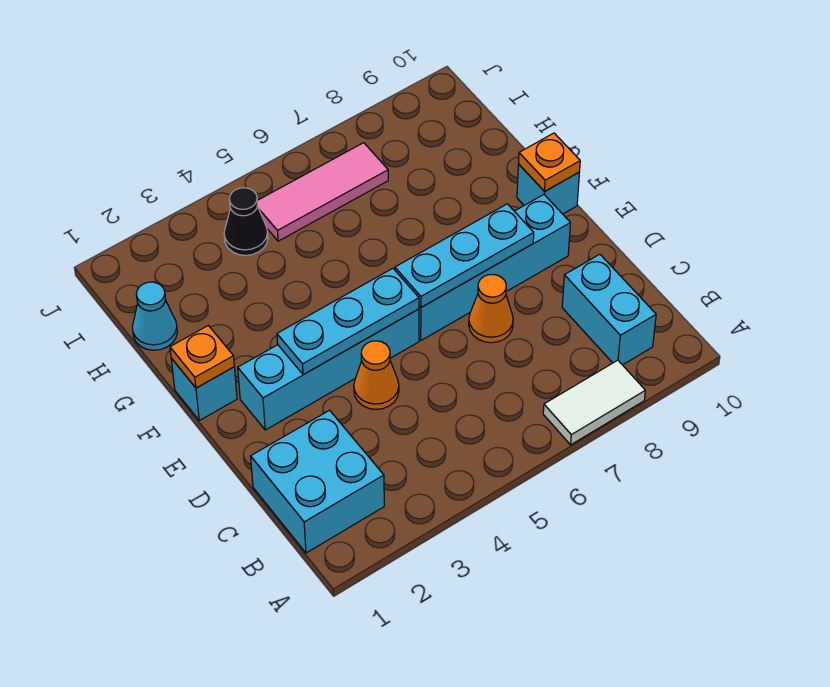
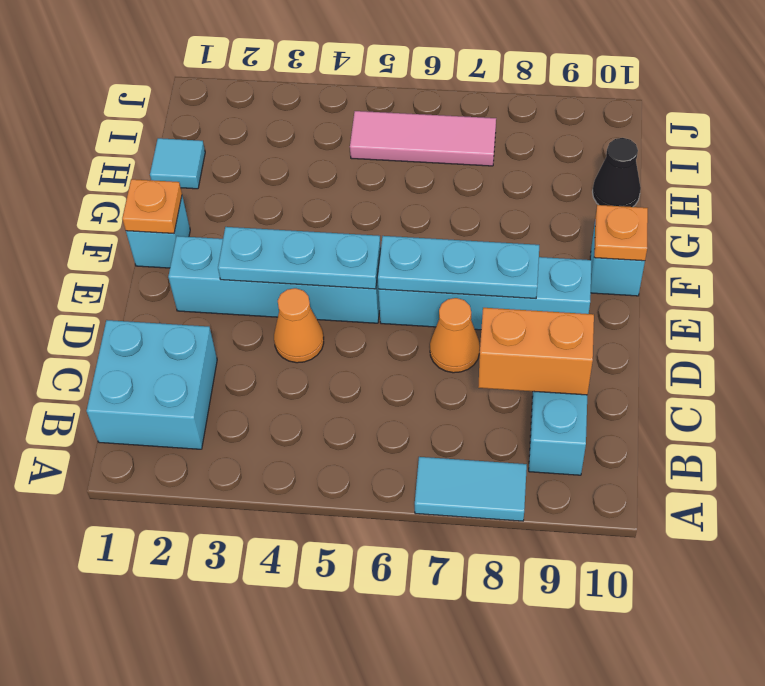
white 1x2 tile [543,360,645,445] -> cyan 1x2 tile [415,457,527,521]
none -> orange 1x2 brick [478,308,594,395]
cyan 1x1 cone [132,282,177,350] -> cyan 1x1 tile [150,138,205,189]
black 1x1 cone [224,188,268,255] -> black 1x1 cone moved to [593,138,641,207]

